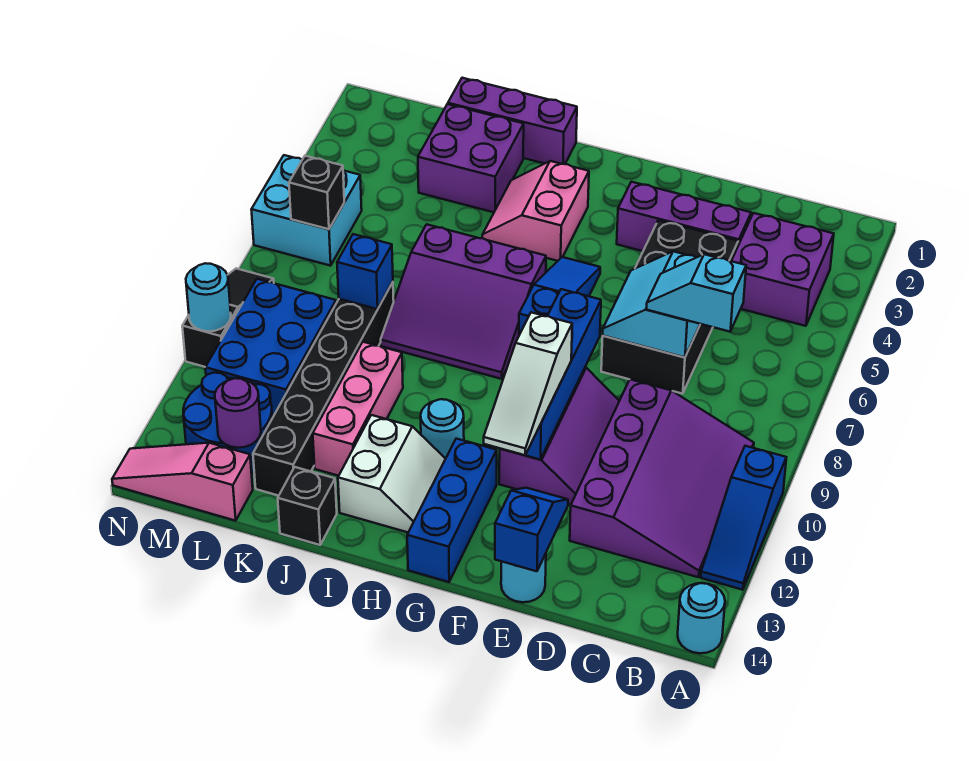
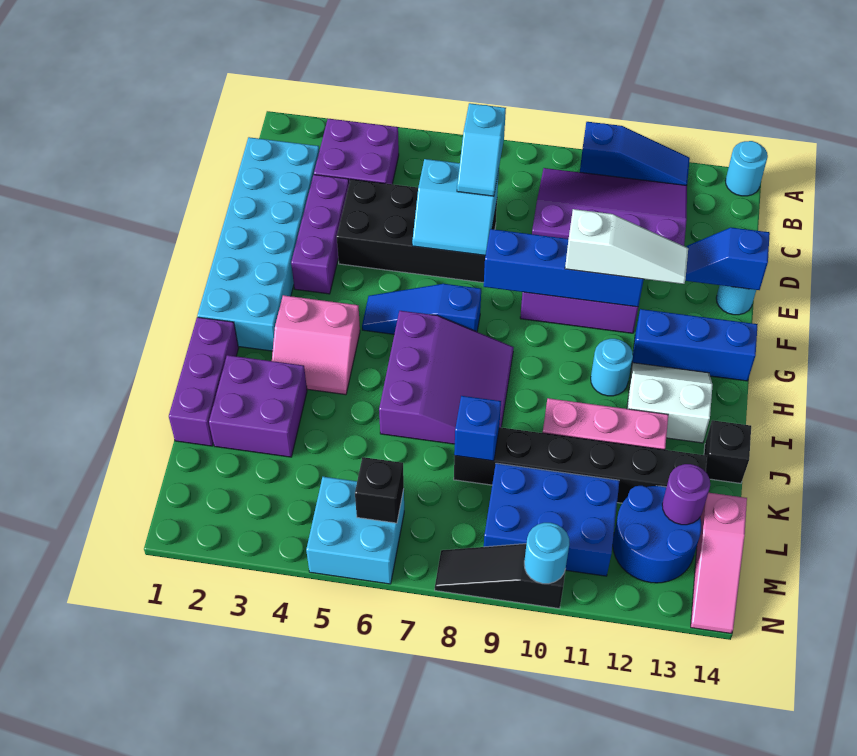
none -> cyan 2x6 brick [197,137,319,351]

